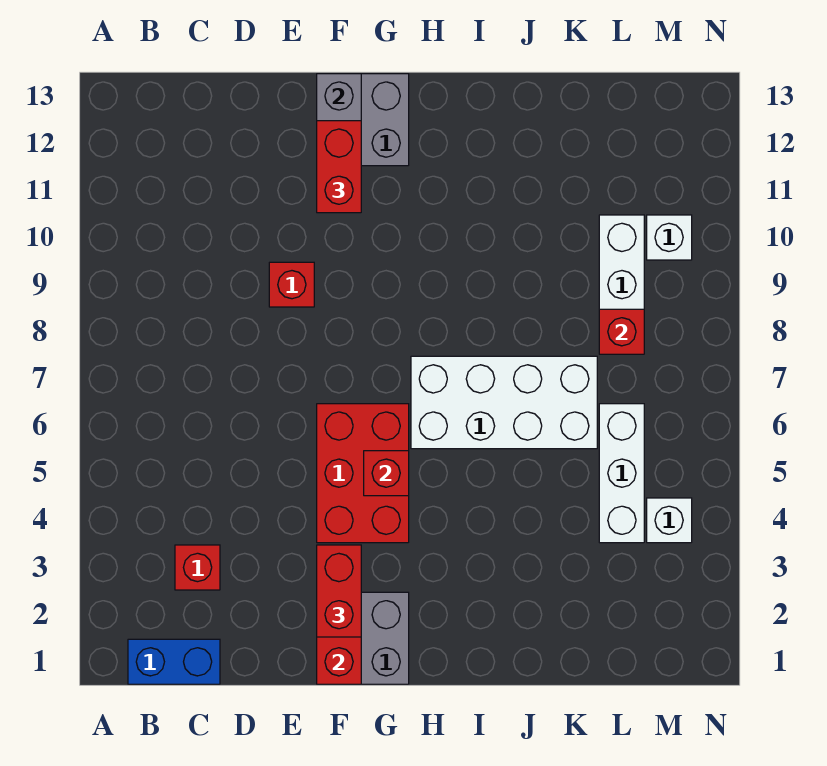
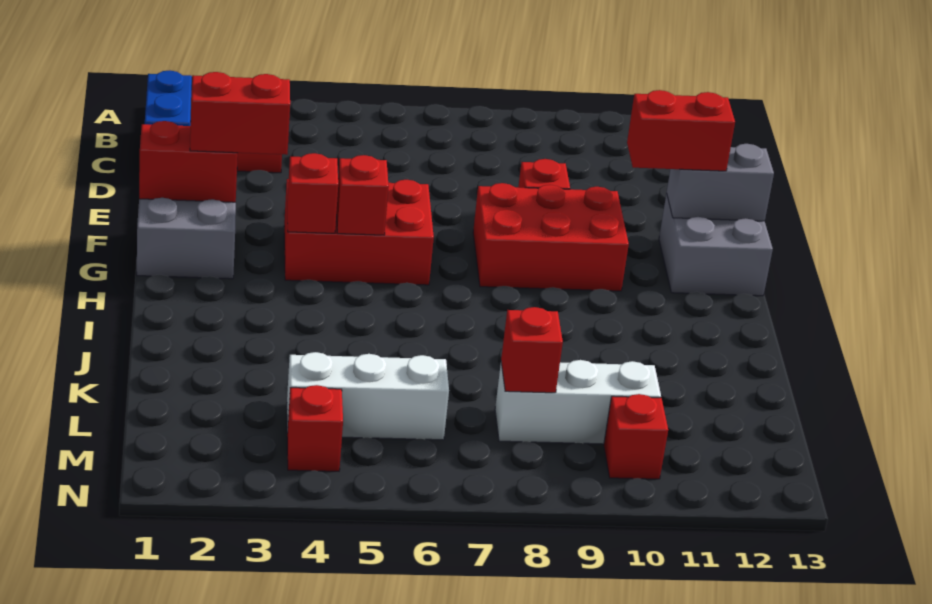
none -> red 2x3 brick [473,183,629,291]
none -> red 1x1 brick [287,153,338,233]
white 2x4 brick [411,356,597,449] -> none
white 1x1 brick [647,498,692,543] -> red 1x1 brick [287,385,343,471]
white 1x1 brick [647,215,692,260] -> red 1x1 brick [604,394,668,479]

